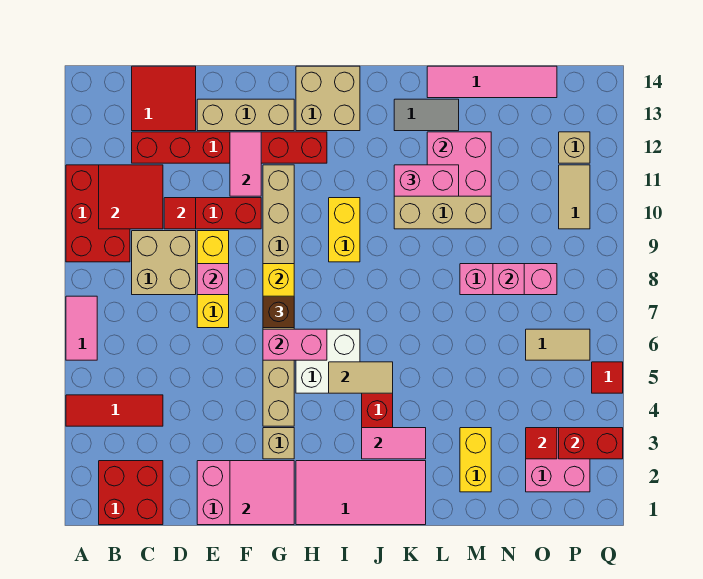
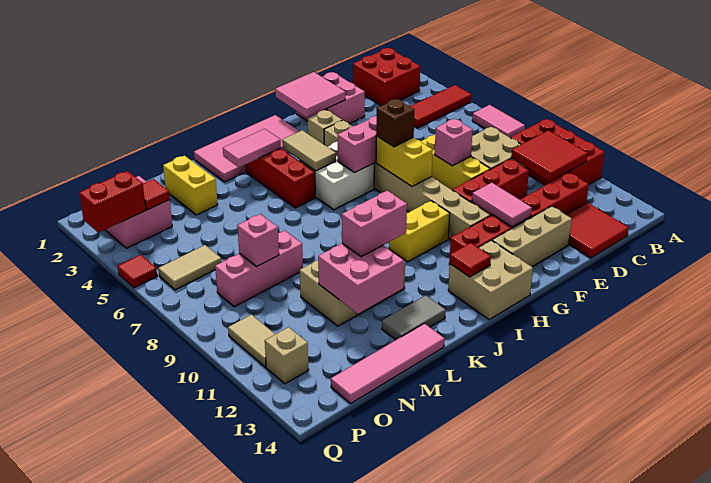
red 1x1 tile [164,198,196,229] -> red 1x1 tile moved to [450,243,491,277]
tan 1x2 tile [329,362,393,393] -> tan 1x2 tile turned to [282,130,336,171]
yellow 1x2 brick [329,198,360,262] -> yellow 1x2 brick turned to [389,201,450,262]

